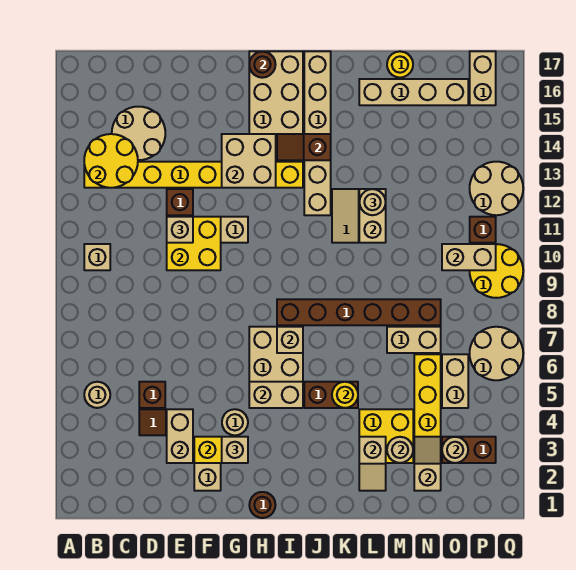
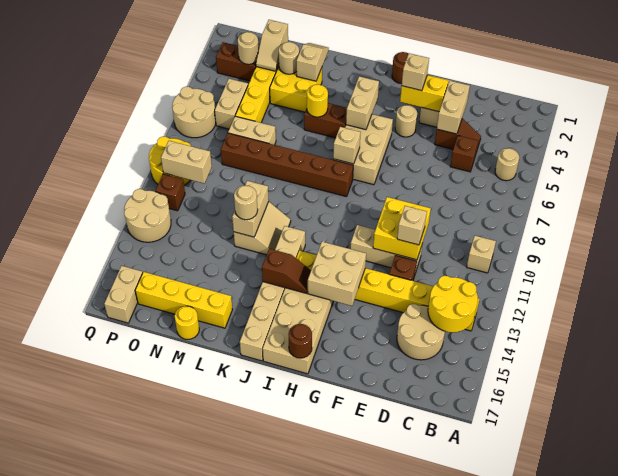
tan 1x2 brick [249,382,303,408] -> tan 1x2 brick turned to [346,76,379,130]
tan 1x4 brick [359,79,468,105] -> yellow 1x4 brick [135,272,232,328]

